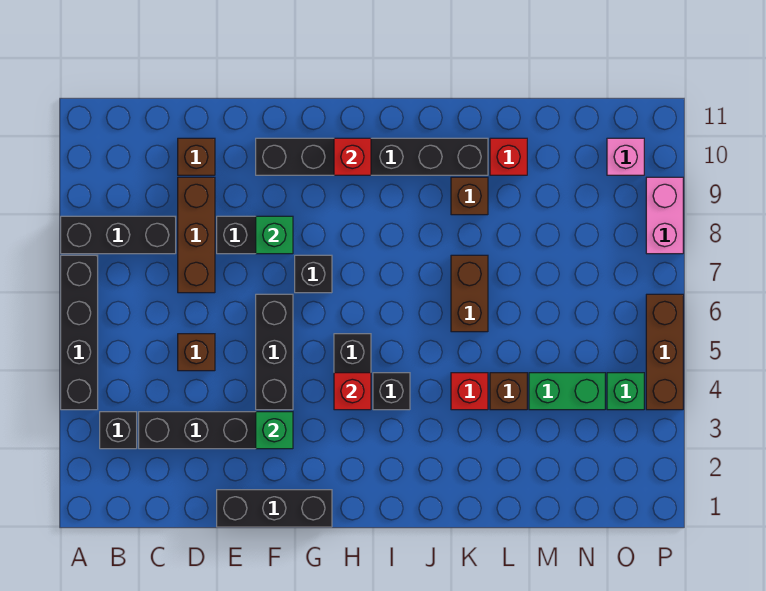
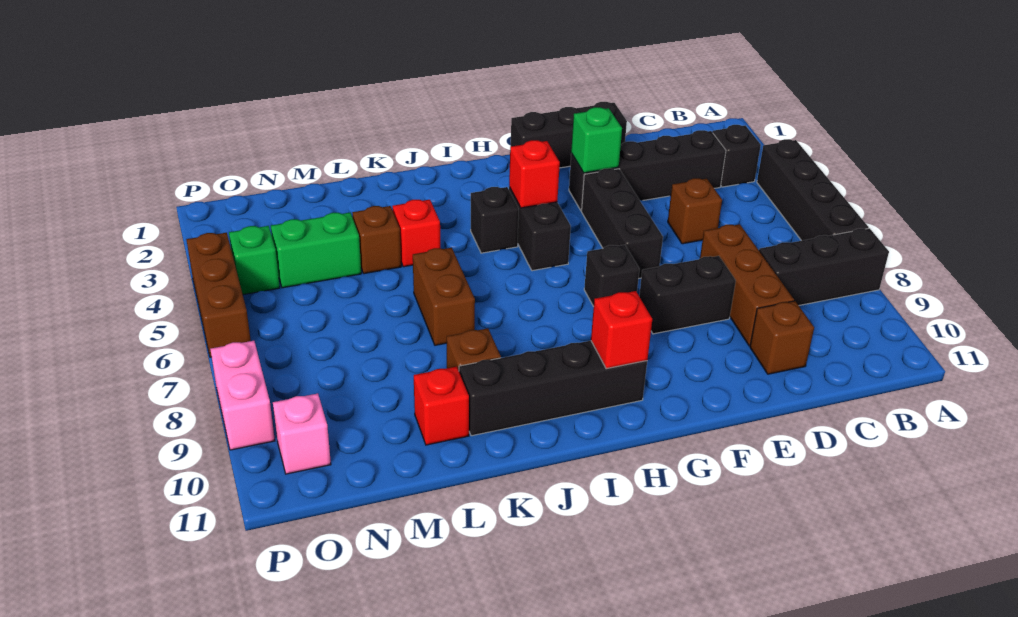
green 1x1 brick [256,216,293,254] -> none
black 1x6 brick [256,138,488,175] -> black 1x4 brick [459,341,647,436]

